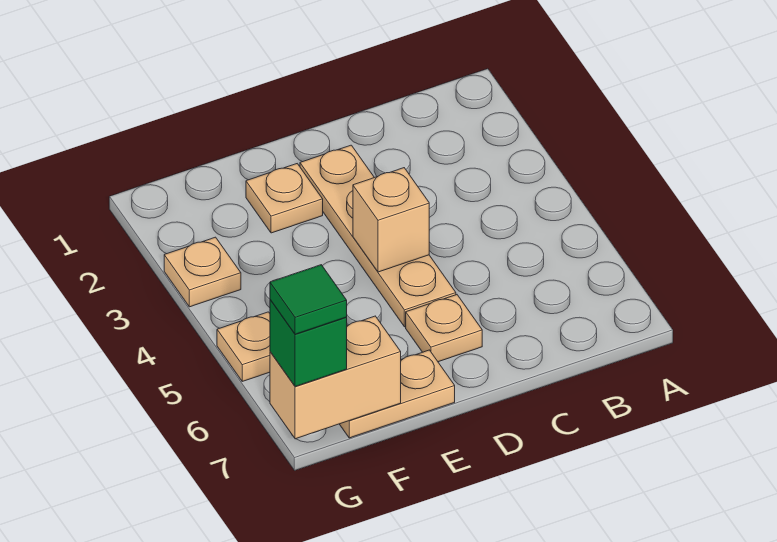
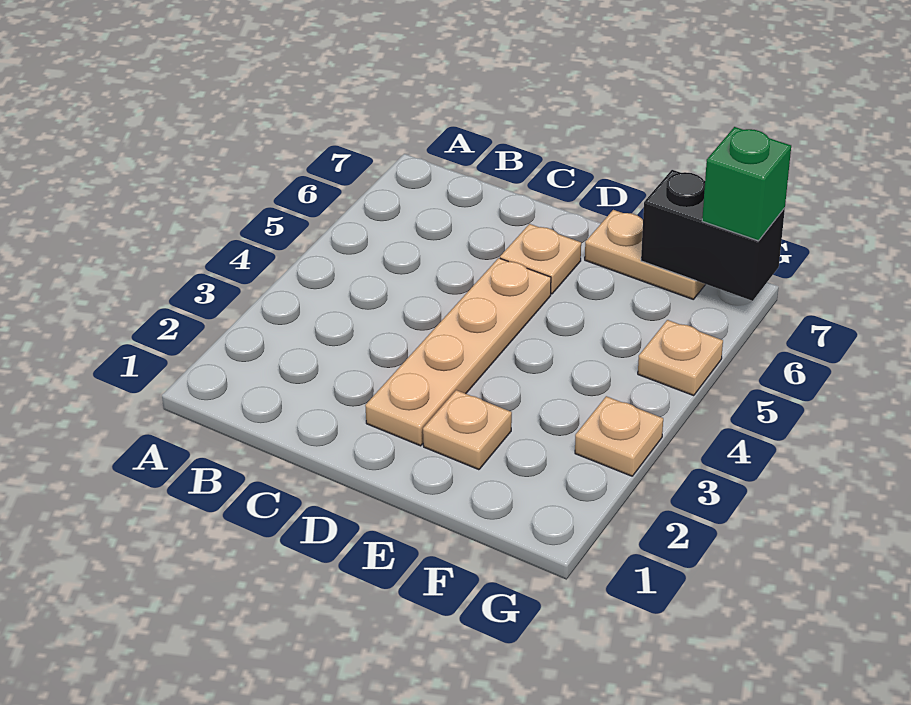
tan 1x1 brick [353,168,429,272] -> none
tan 1x2 brick [270,316,401,439] -> black 1x2 brick [641,170,785,301]
green 1x1 tile [270,265,347,334] -> none

